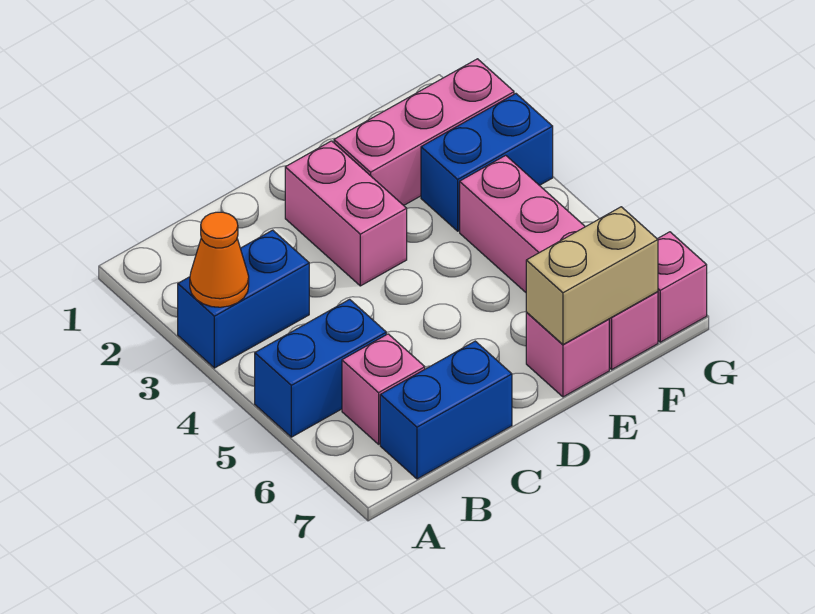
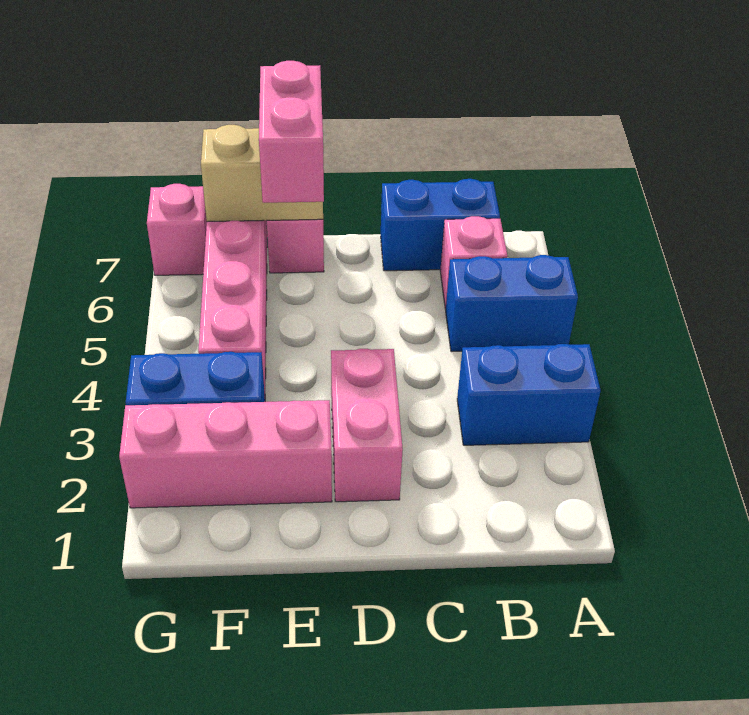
orange 1x1 cone [190,212,249,307] -> none
none -> pink 1x2 brick [259,61,324,203]

